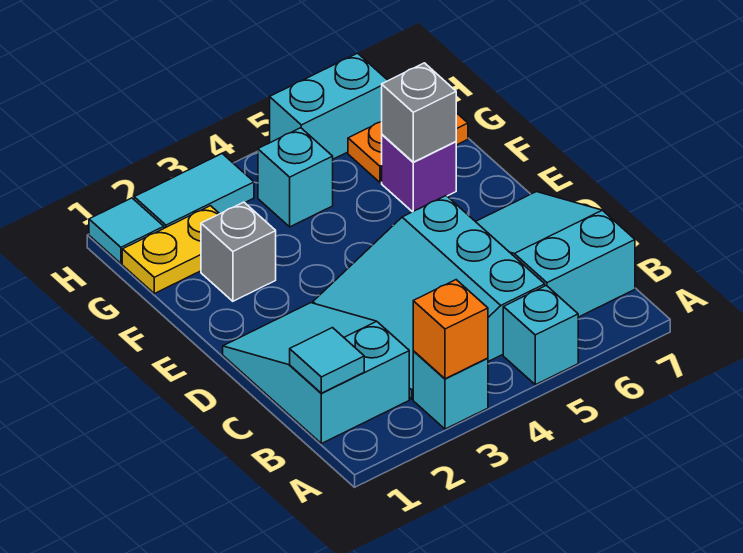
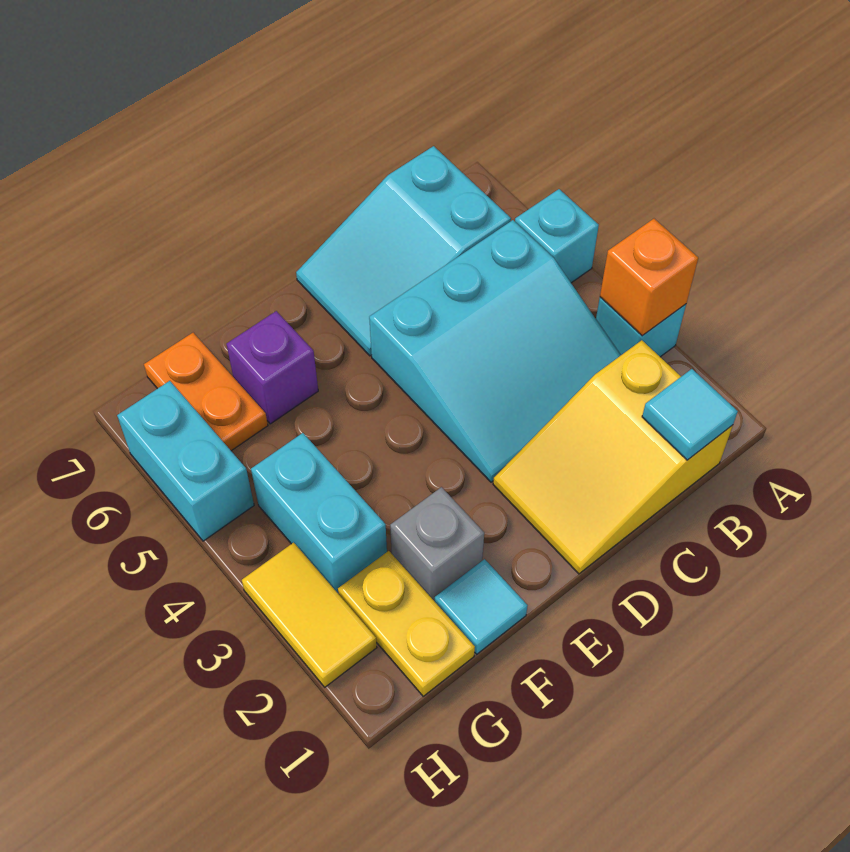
cyan 2x3 slope [223,303,409,444] -> yellow 2x3 slope [493,340,733,574]
grey 1x1 brick [382,63,456,162] -> none
cyan 1x1 brick [258,128,333,227] -> cyan 1x2 brick [251,433,387,593]
cyan 1x1 tile [89,198,164,263] -> cyan 1x1 tile moved to [435,559,528,654]
cyan 1x2 tile [134,154,254,228] -> yellow 1x2 tile [242,543,377,687]

